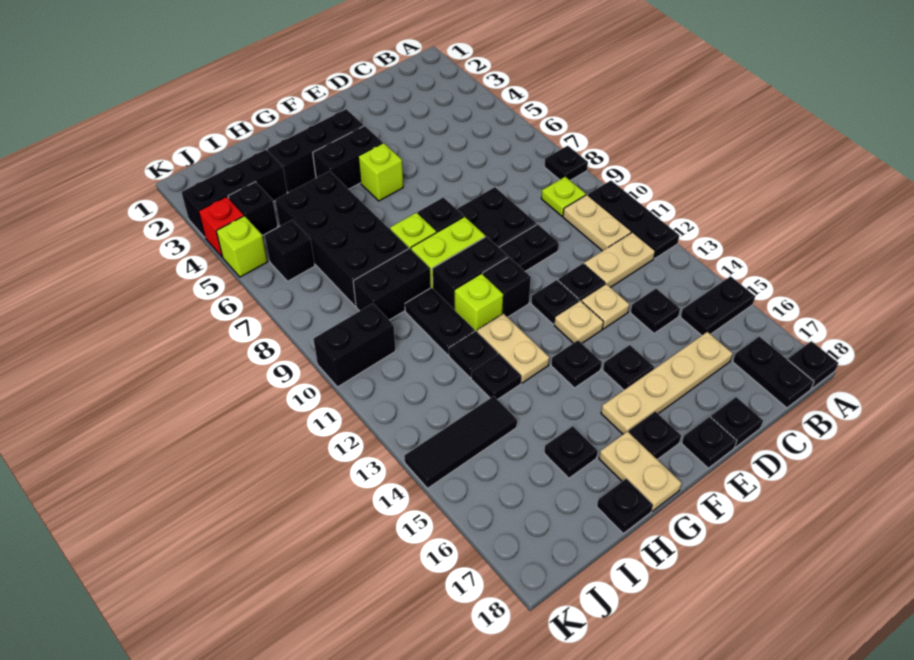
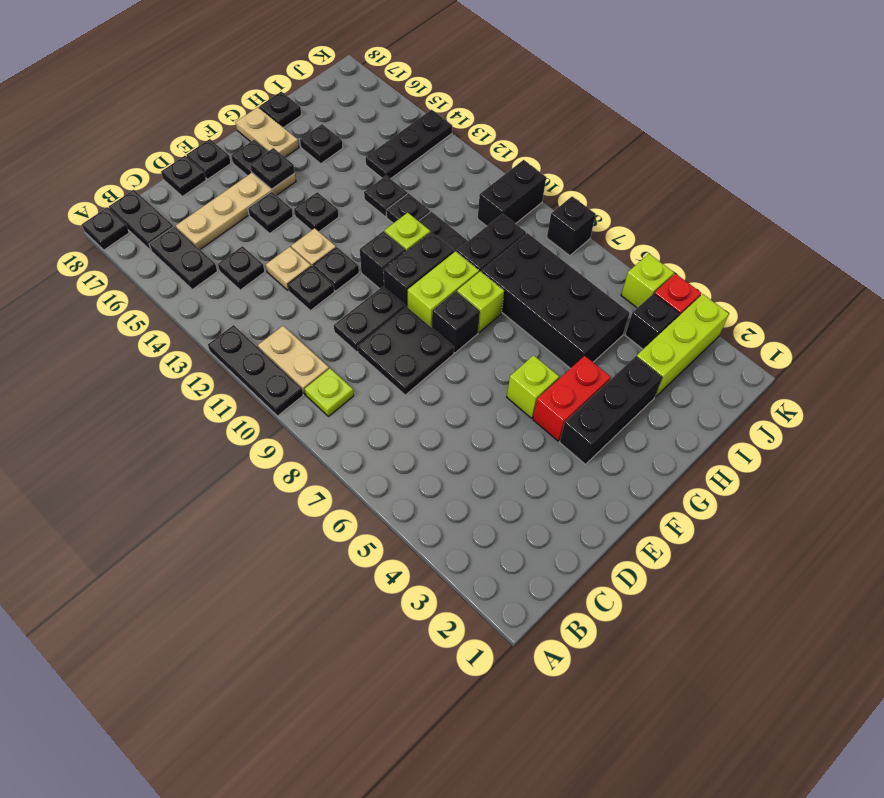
black 1x1 plate [545,146,588,181] -> black 1x1 plate moved to [250,148,295,189]
black 1x2 plate [681,276,755,335] -> black 1x2 plate turned to [149,227,217,289]
tan 1x2 plate [584,232,655,287] -> none
black 1x2 brick [313,126,383,189] -> red 1x2 brick [533,356,611,441]
tan 1x2 plate [477,313,549,383] -> none
black 1x3 brick [182,150,287,237] -> lime 1x3 brick [636,294,729,397]
black 1x3 tile [404,396,517,488] -> black 1x3 plate [366,110,452,179]
black 1x1 brick [265,220,315,281] -> black 1x1 brick moved to [547,196,596,256]

